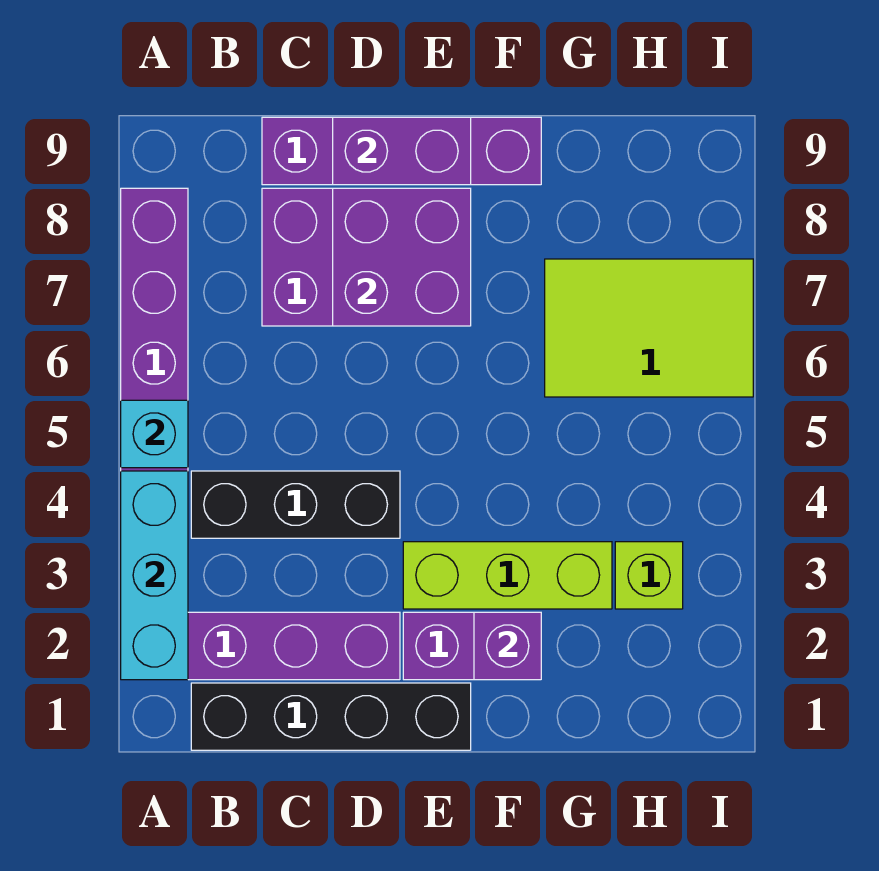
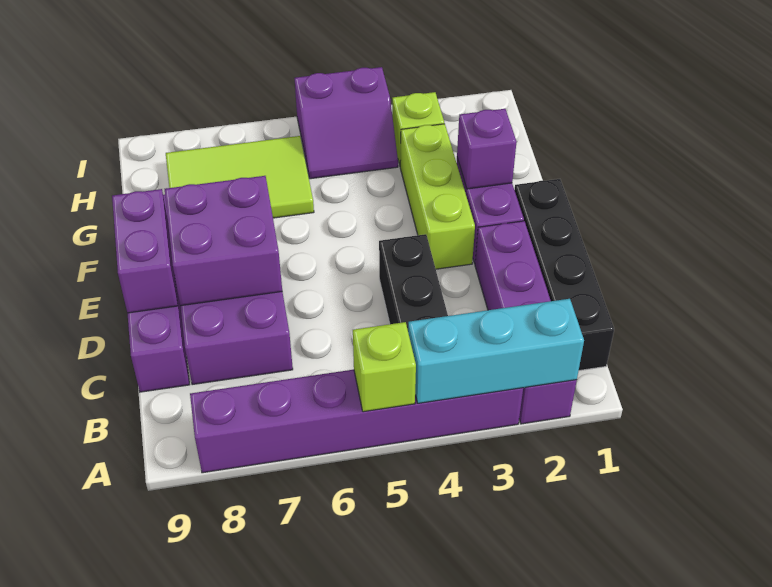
cyan 1x1 brick [121,400,188,468] -> lime 1x1 brick [353,322,416,412]
lime 2x3 tile [545,259,753,397] -> lime 2x3 tile turned to [166,136,314,218]
none -> purple 2x2 slope [295,67,398,179]

